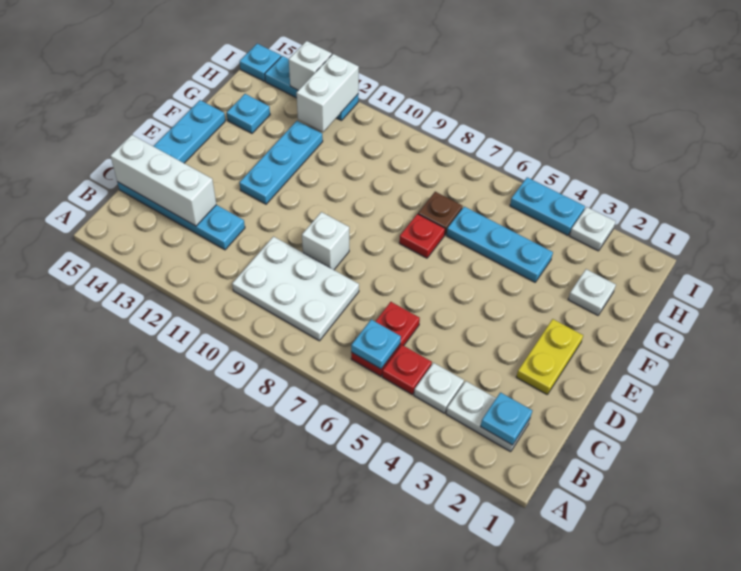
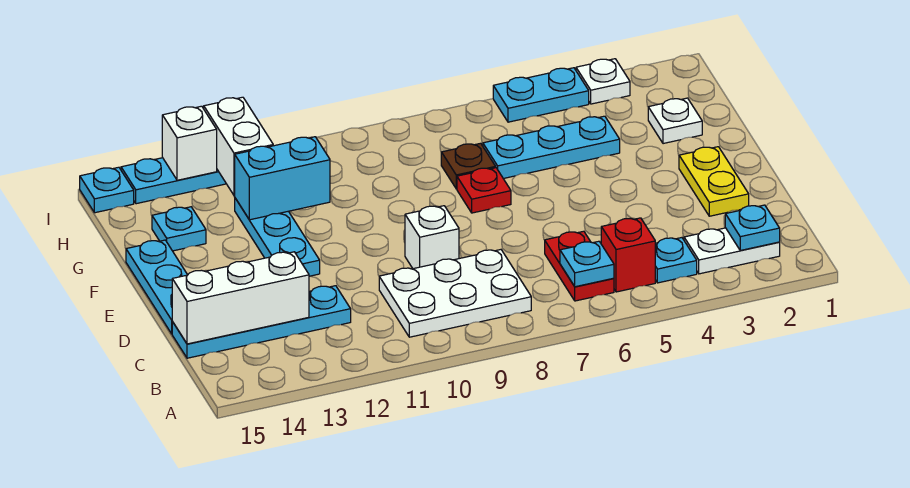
white 1x1 plate [414,363,464,413] -> cyan 1x1 plate [655,238,697,283]
red 1x1 plate [382,345,432,394] -> red 1x1 brick [601,218,655,292]
none -> cyan 1x2 brick [235,137,330,220]

